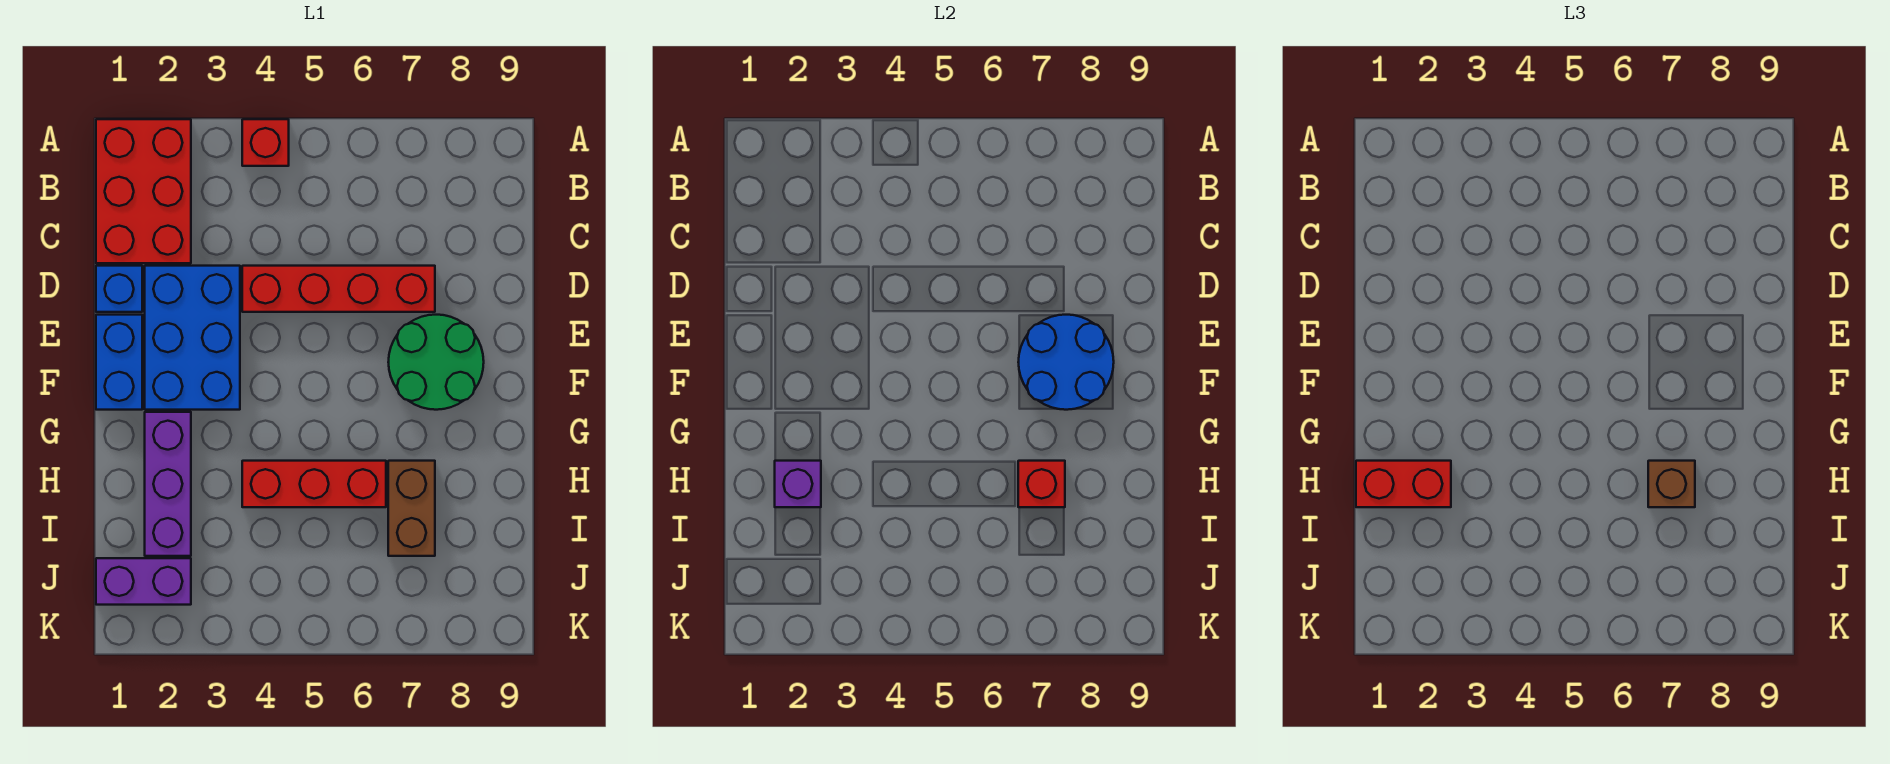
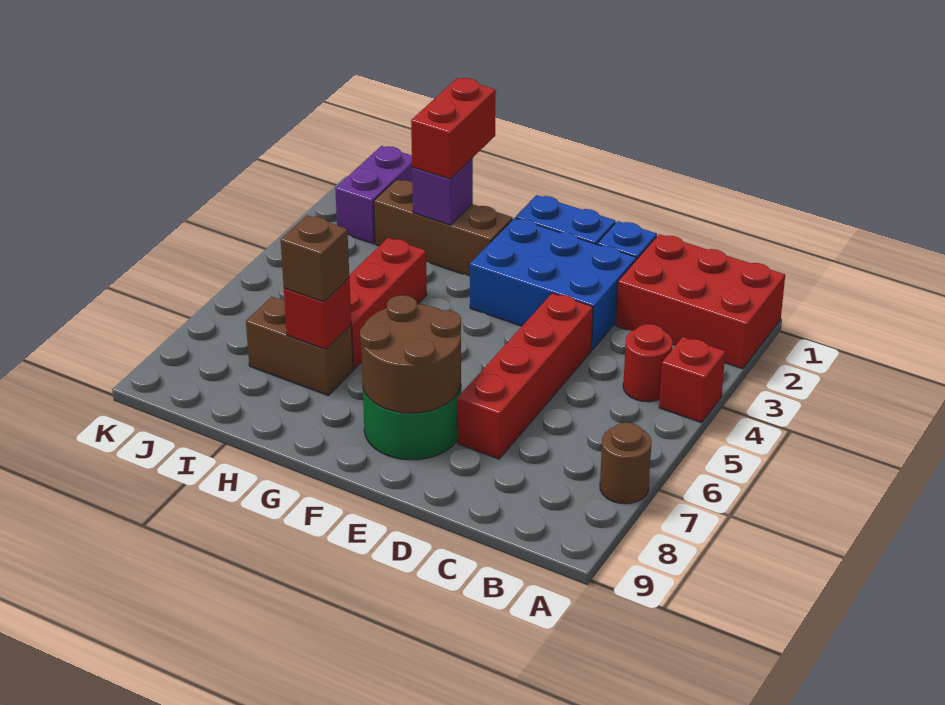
none -> brown 1x1 round brick [600,422,651,504]
none -> red 1x1 round brick [623,324,672,402]
blue 2x2 round brick [1018,315,1114,410] -> brown 2x2 round brick [360,295,461,413]
purple 1x3 brick [145,412,191,556] -> brown 1x3 brick [374,180,513,276]

